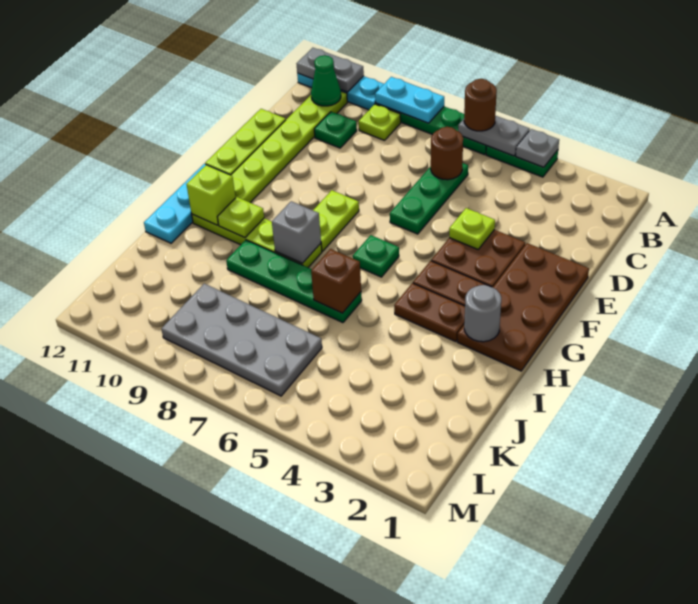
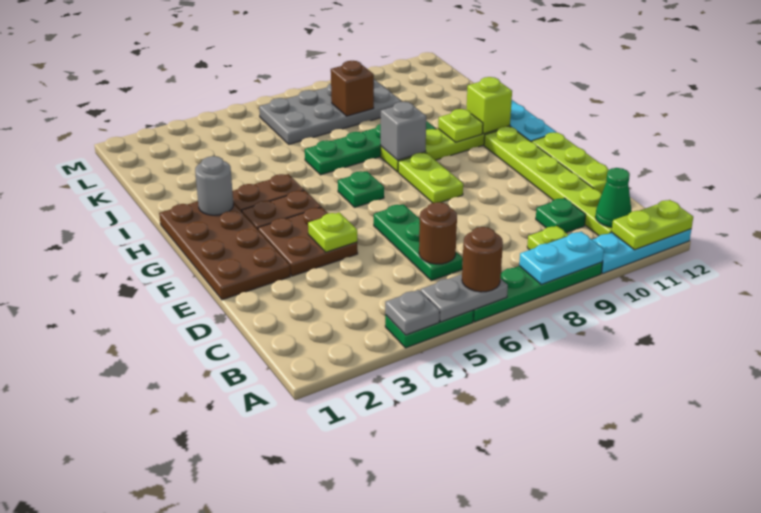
grey 1x2 plate [296,48,364,92] -> lime 1x2 plate [612,200,693,250]
brown 1x1 brick [311,249,361,313] -> brown 1x1 brick moved to [331,61,374,116]

